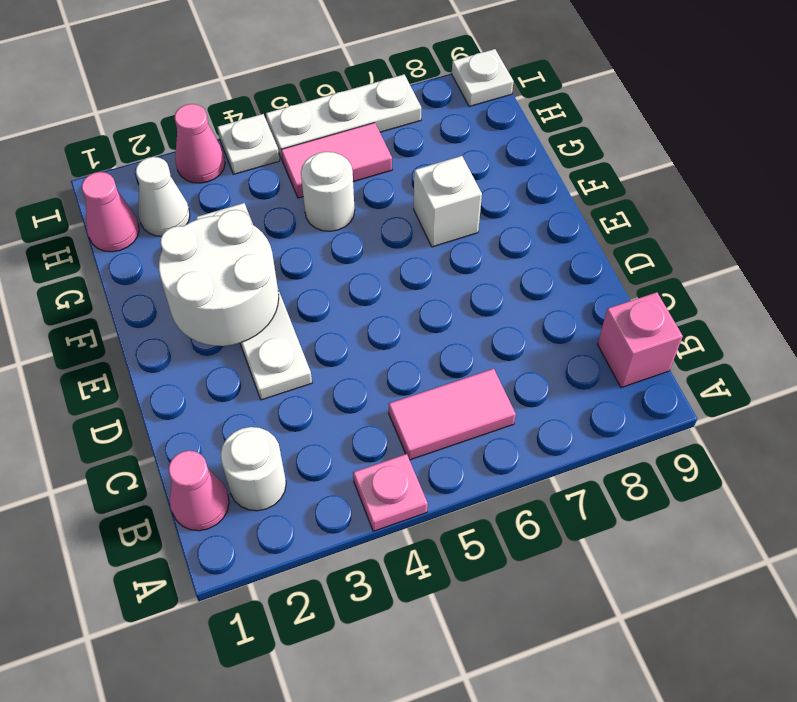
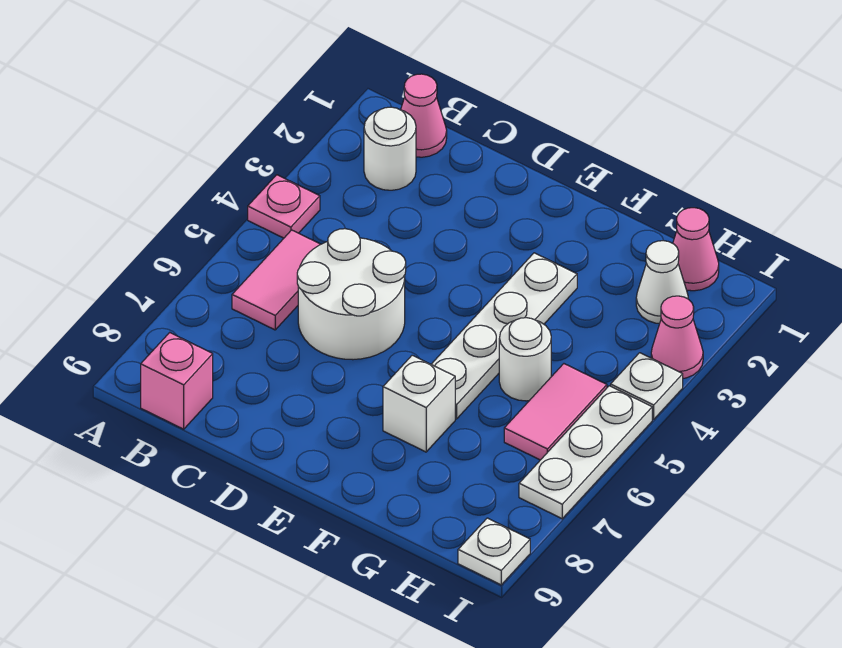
white 1x4 plate [196,203,312,400] -> white 1x4 plate turned to [431,253,577,419]
white 2x2 round brick [159,210,279,346] -> white 2x2 round brick moved to [297,229,406,360]

